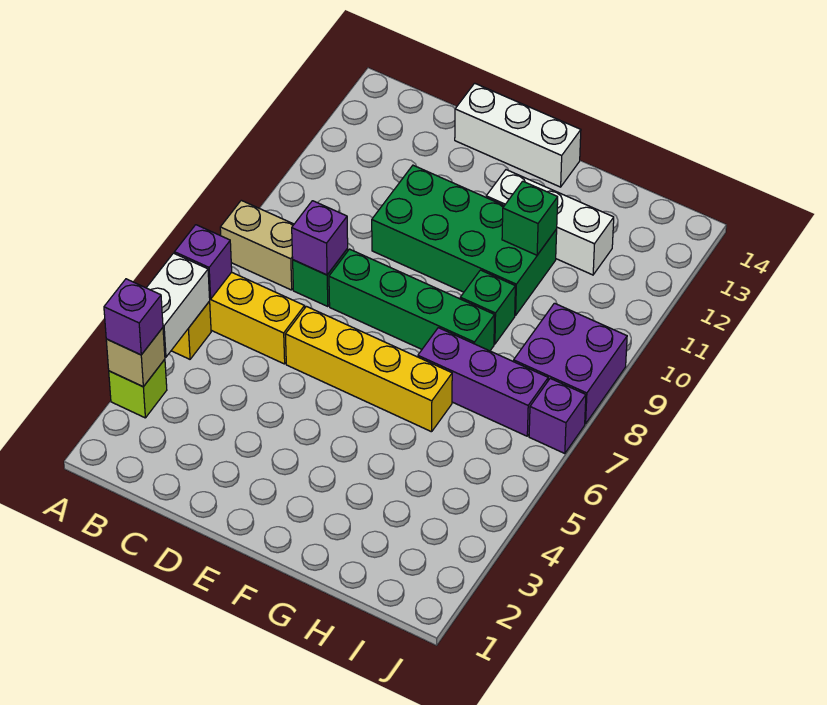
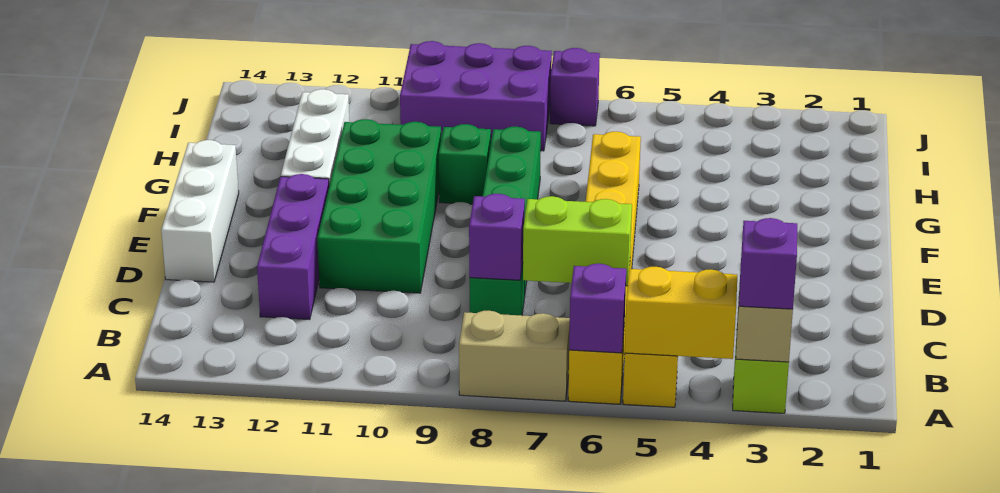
white 1x2 brick [147,253,210,357] -> yellow 1x2 brick [625,267,737,359]
tan 1x2 brick [220,200,294,290] -> tan 1x2 brick turned to [459,311,570,401]
none -> lime 1x2 brick [523,196,632,286]
purple 1x3 brick [418,328,548,436] -> purple 1x3 brick moved to [257,174,329,320]
green 1x1 brick [502,181,558,255] -> none
purple 2x2 brick [514,303,627,424] -> purple 2x3 brick [400,41,552,151]

